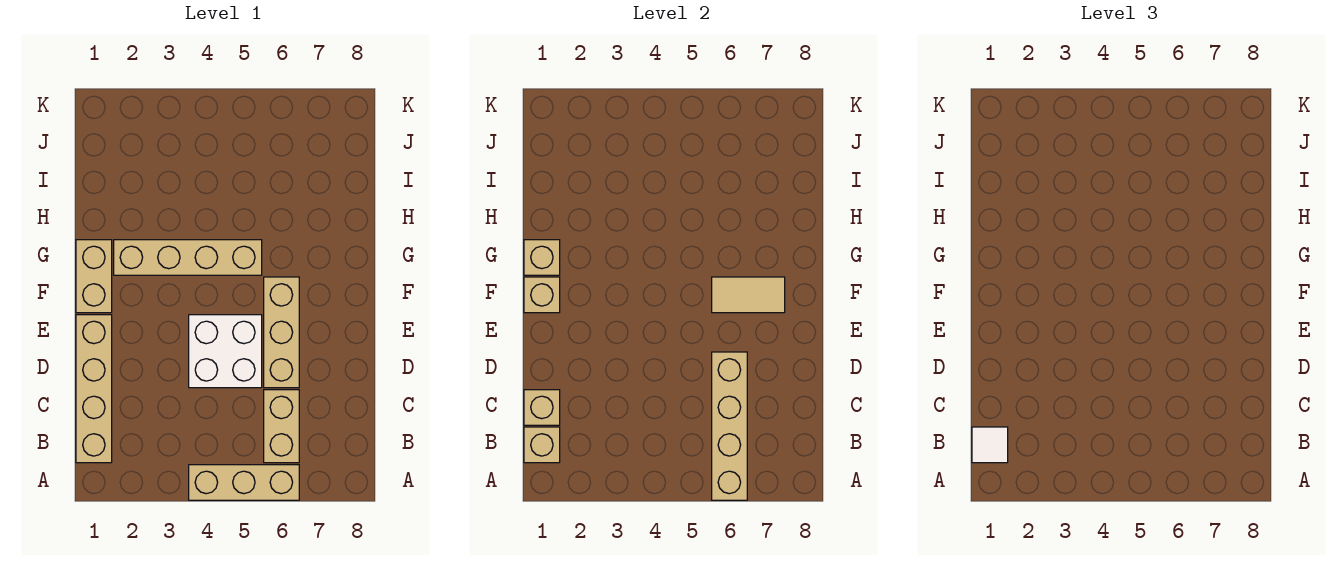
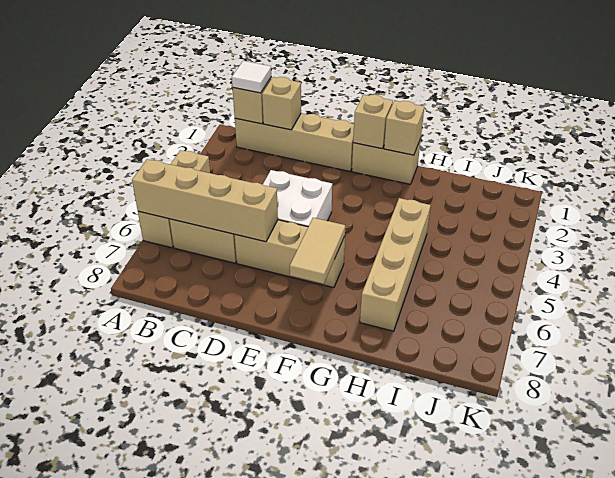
tan 1x4 brick [114,240,262,275] -> tan 1x4 brick moved to [360,198,431,331]

